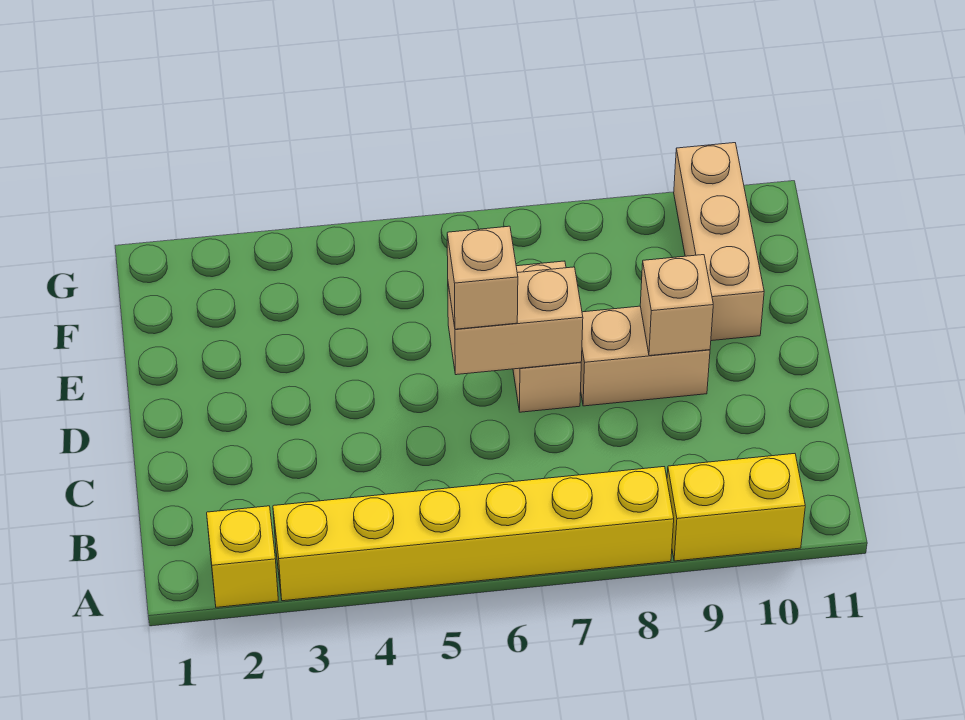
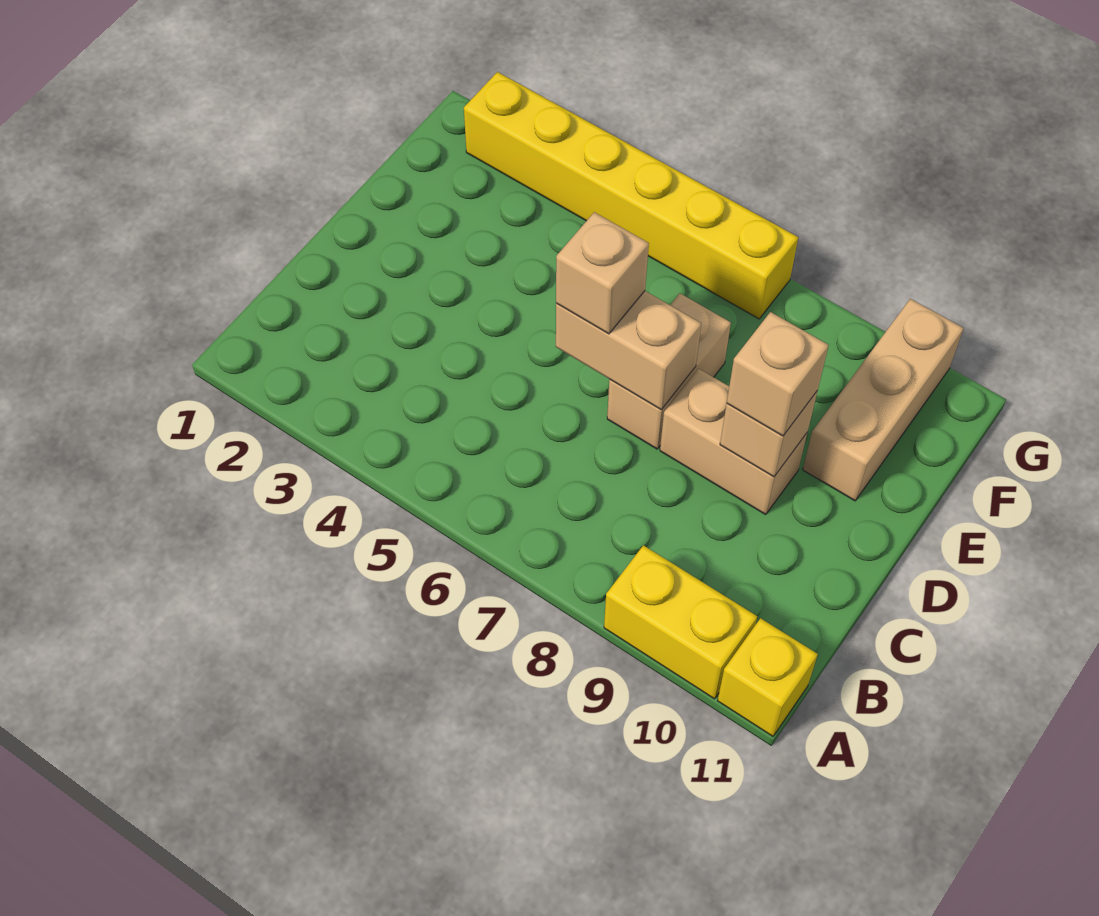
yellow 1x1 brick [207,506,278,607] -> yellow 1x1 brick moved to [717,618,818,736]
yellow 1x6 brick [273,467,674,601] -> yellow 1x6 brick moved to [464,72,798,319]
none -> tan 1x1 brick [727,312,829,436]

